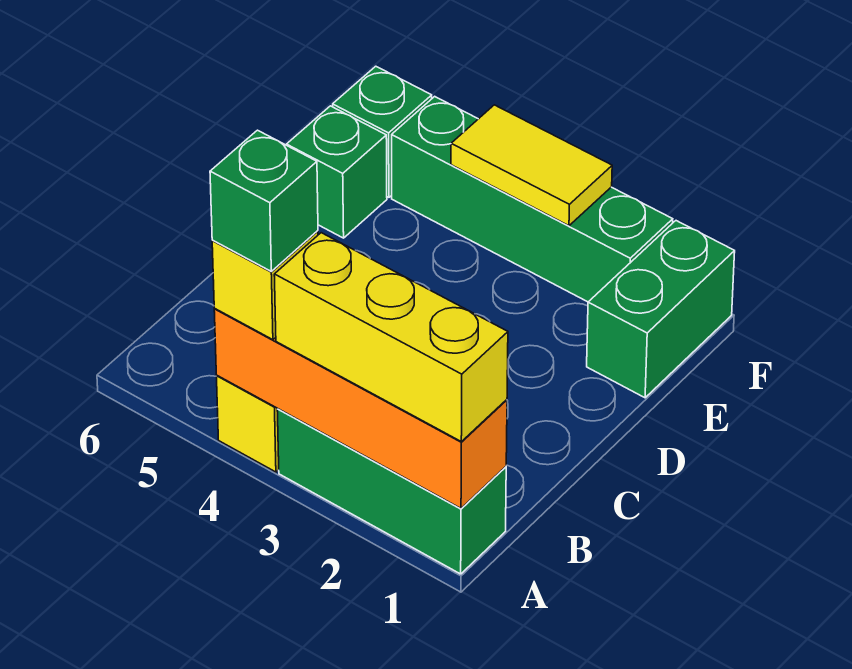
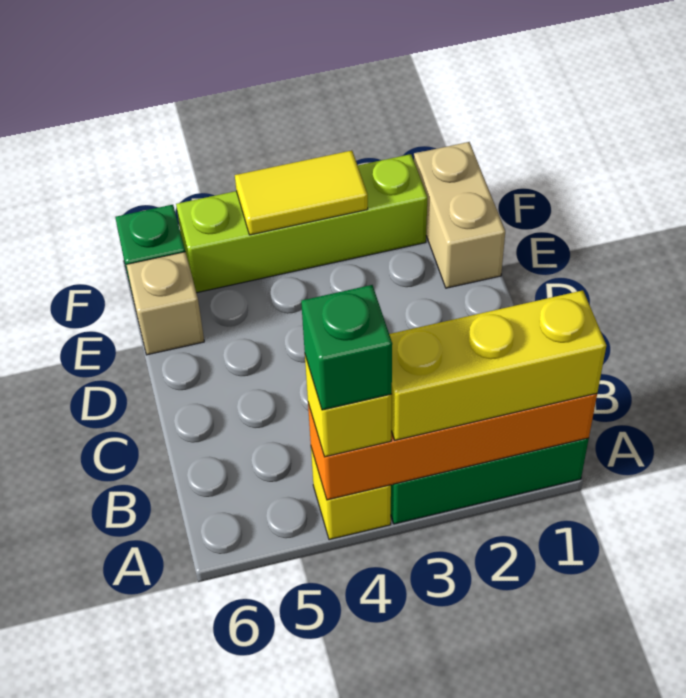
green 1x2 brick [587,221,735,398] -> tan 1x2 brick [414,142,505,288]
green 1x1 brick [287,106,387,238] -> tan 1x1 brick [126,252,204,355]
green 1x4 brick [392,96,673,302] -> lime 1x4 brick [176,154,427,293]

